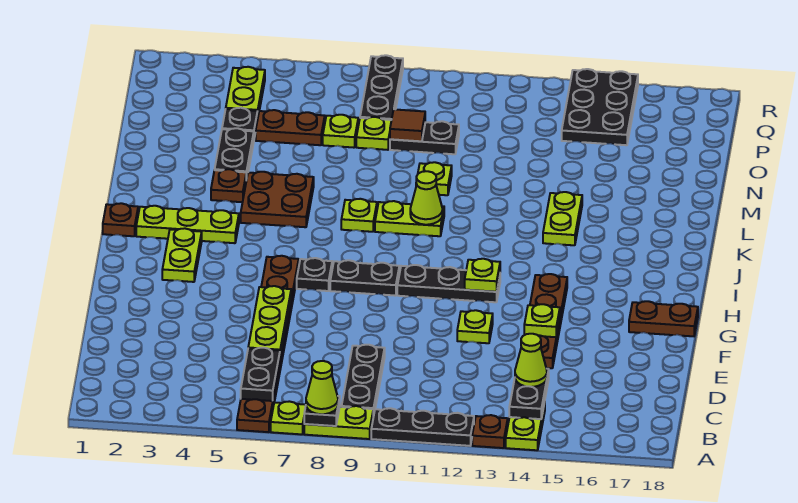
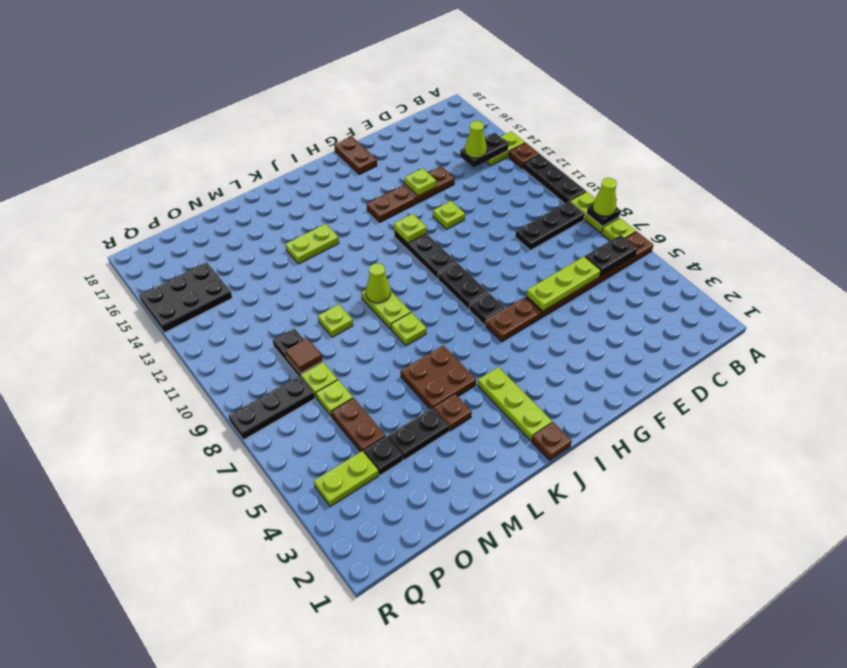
lime 1x2 plate [162,228,202,282] -> none

